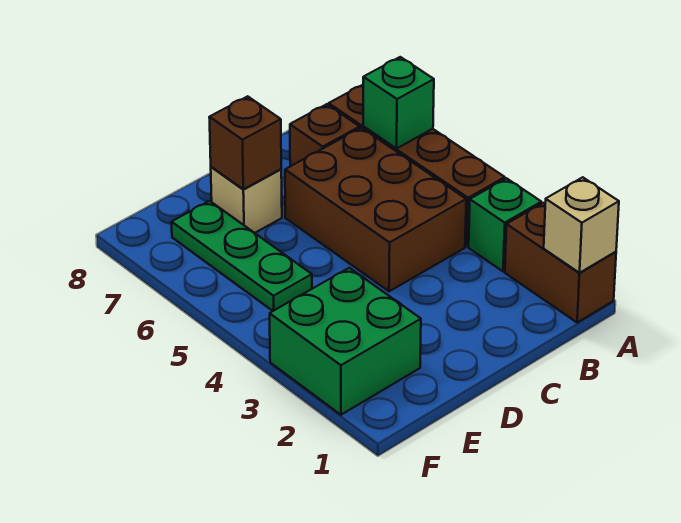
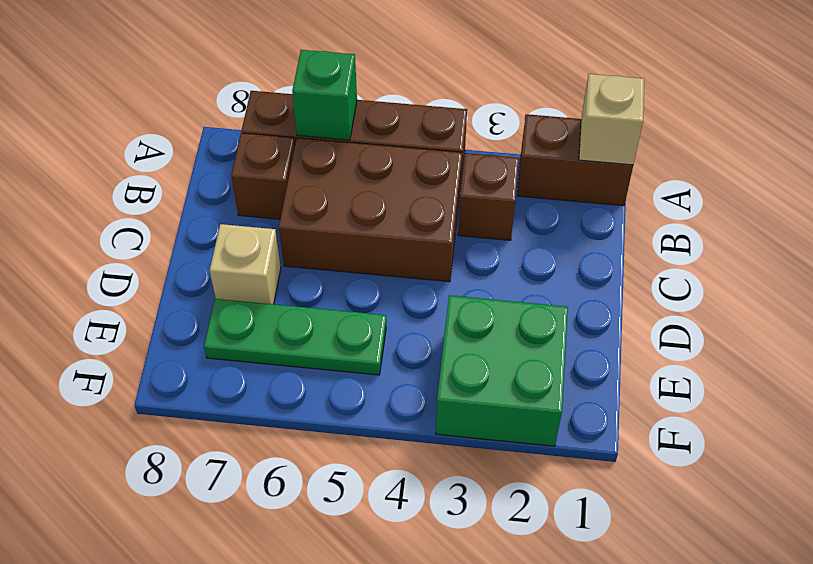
green 1x1 brick [469,178,541,272] -> none
brown 1x1 brick [209,96,281,189] -> brown 1x1 brick moved to [458,153,519,240]

